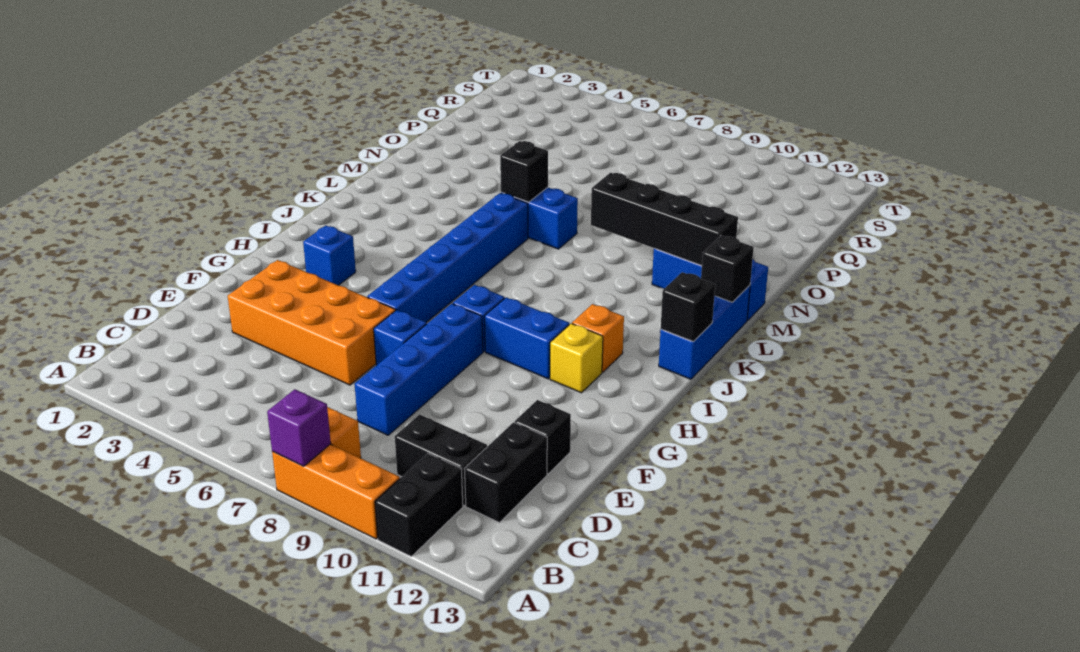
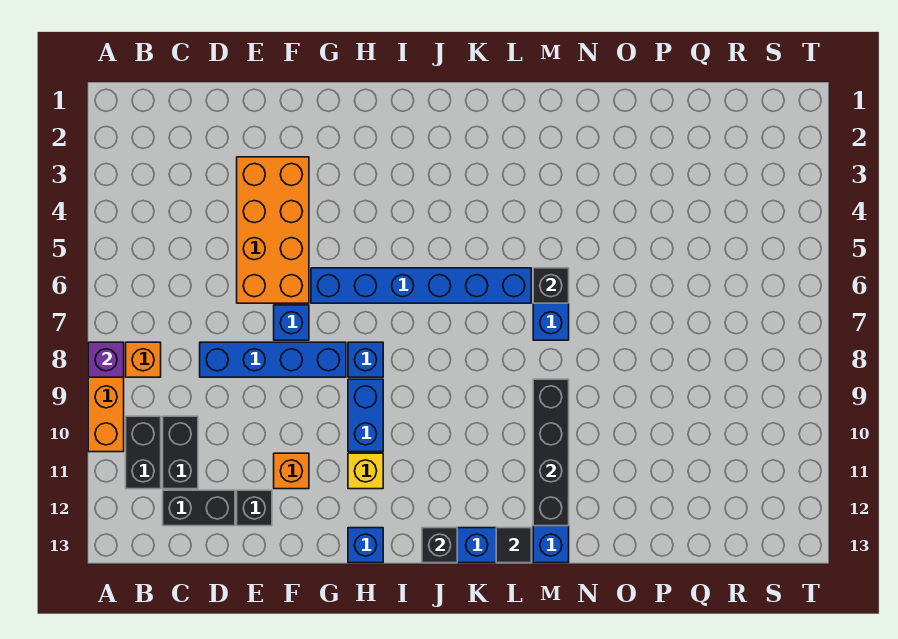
black 1x2 brick [375,453,463,556] -> black 1x2 brick turned to [126,416,161,489]
blue 1x1 brick [303,226,356,285] -> blue 1x1 brick moved to [348,528,383,563]
orange 1x1 brick [572,304,624,372] -> orange 1x1 brick moved to [274,453,309,489]
black 1x1 brick [701,235,754,302] -> black 1x1 tile [496,528,531,563]

